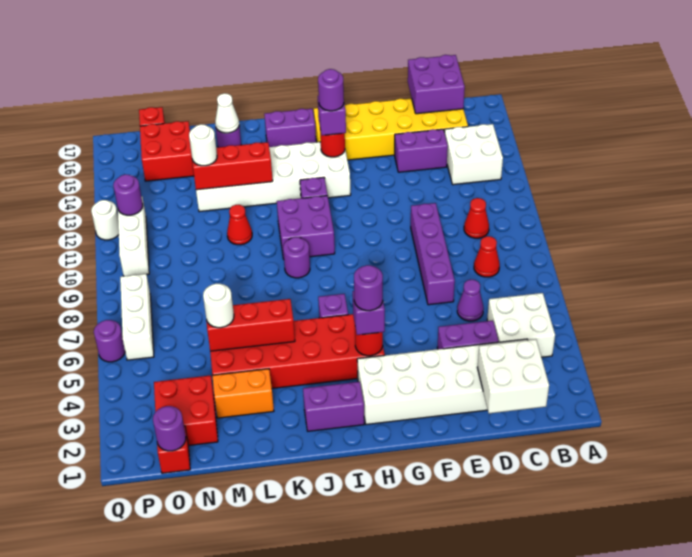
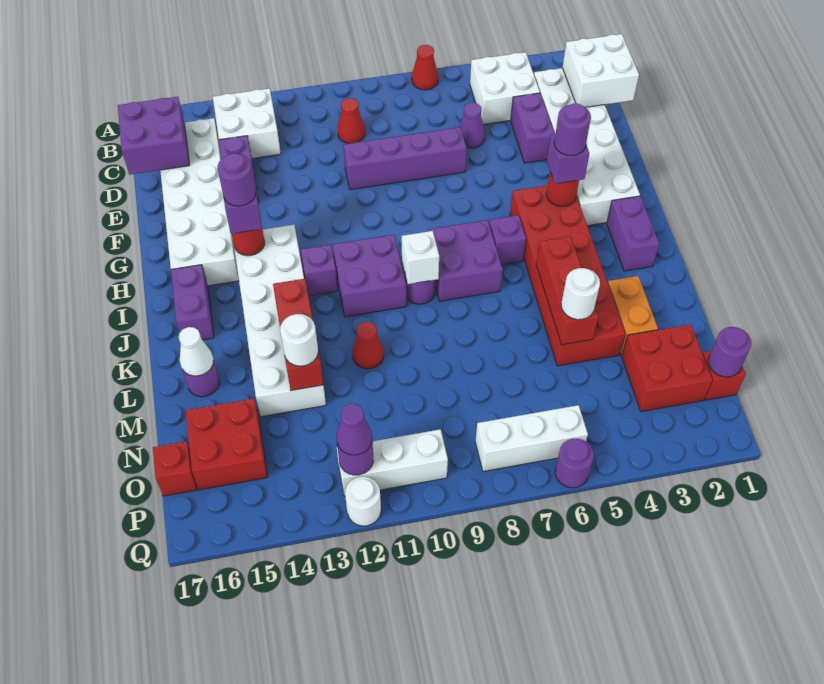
red 1x1 cone [474,236,500,277] -> red 1x1 cone moved to [412,45,438,90]
yellow 2x6 brick [314,98,468,160] -> white 2x6 brick [160,118,239,286]
none -> purple 2x2 brick [427,220,503,301]
none -> white 1x1 brick [402,231,439,284]
none -> purple 1x1 cone [336,404,372,455]

